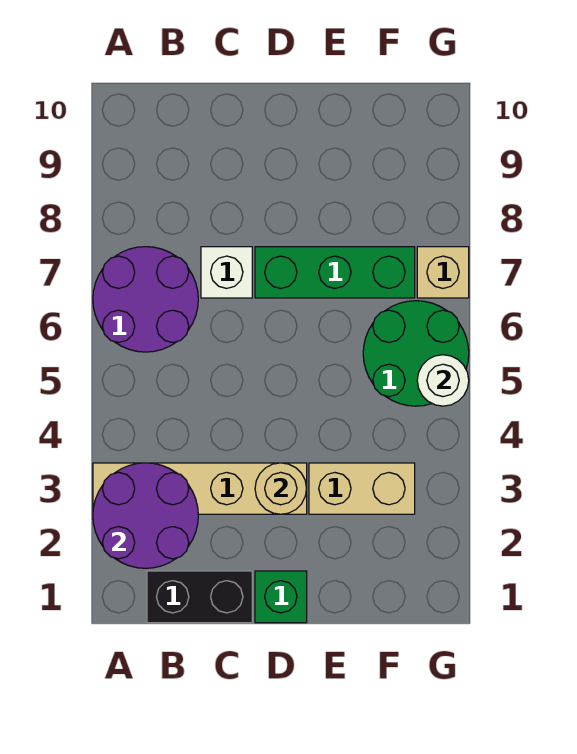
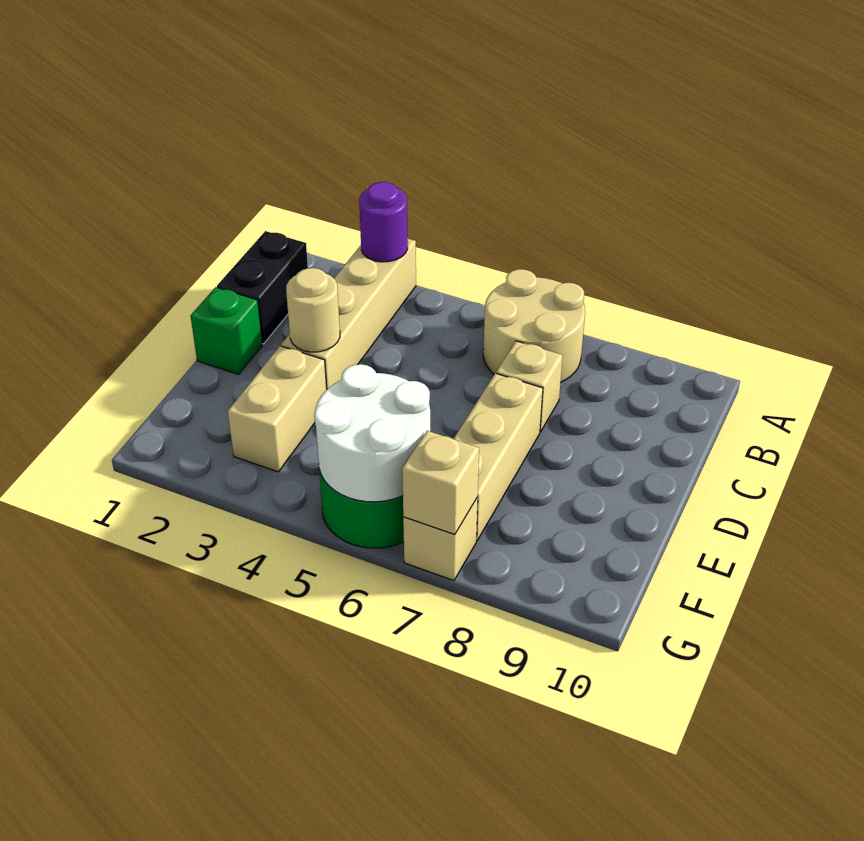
purple 2x2 round brick [93,463,198,568] -> purple 1x1 round brick [359,182,408,262]
purple 2x2 round brick [93,247,198,352] -> tan 2x2 round brick [483,269,585,383]
white 1x1 brick [201,247,252,298] -> tan 1x1 brick [496,341,563,432]
green 1x3 brick [255,247,415,298] -> tan 1x3 brick [454,373,543,541]
white 1x1 round brick [417,355,469,406] -> white 2x2 round brick [314,364,430,502]
none -> tan 1x1 brick [402,431,479,534]

